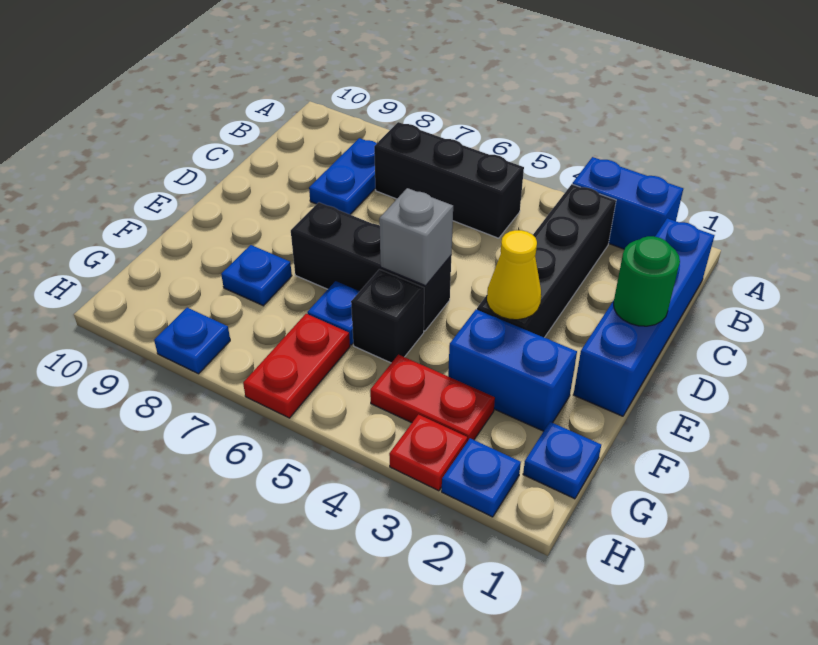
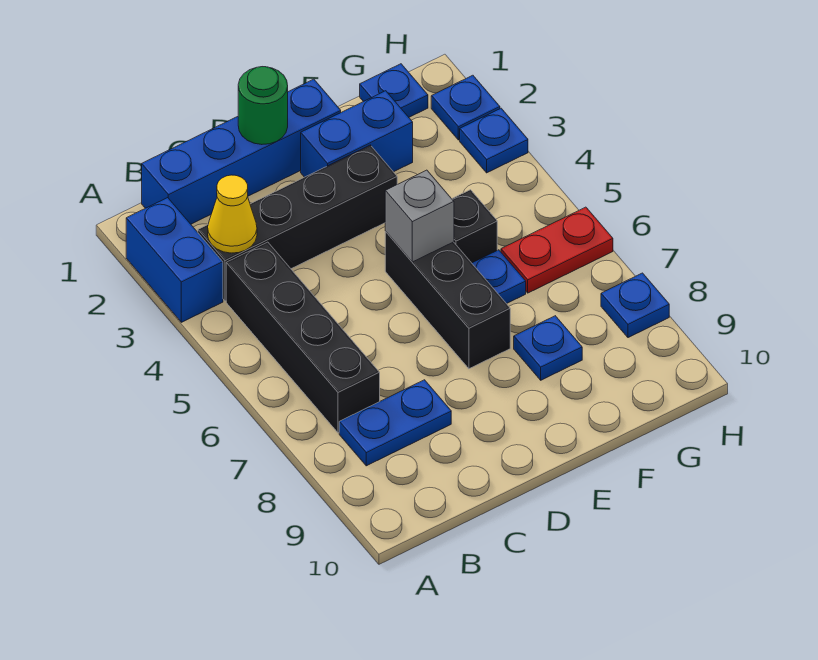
black 1x3 brick [374,122,524,238] -> black 1x4 brick [226,242,380,433]
yellow 1x1 cone [487,230,541,320] -> yellow 1x1 cone moved to [208,175,257,253]
blue 1x2 brick [448,310,577,431] -> blue 1x2 brick turned to [301,91,413,177]
red 1x2 plate [370,355,495,442] -> none
red 1x1 plate [389,415,467,491] -> blue 1x1 plate [460,108,528,173]

